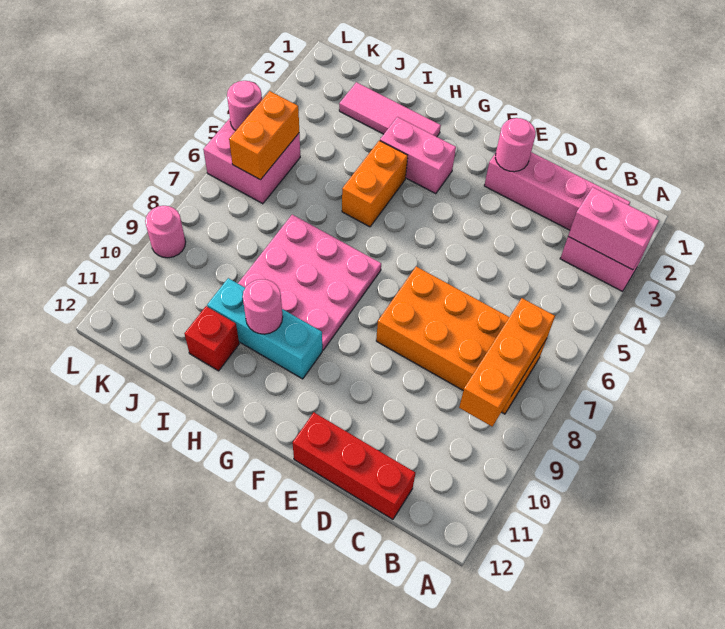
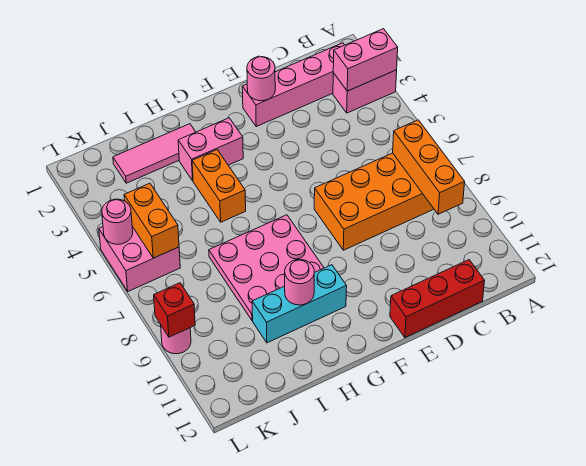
red 1x1 brick [185,306,239,371] -> red 1x1 brick moved to [154,283,195,337]

